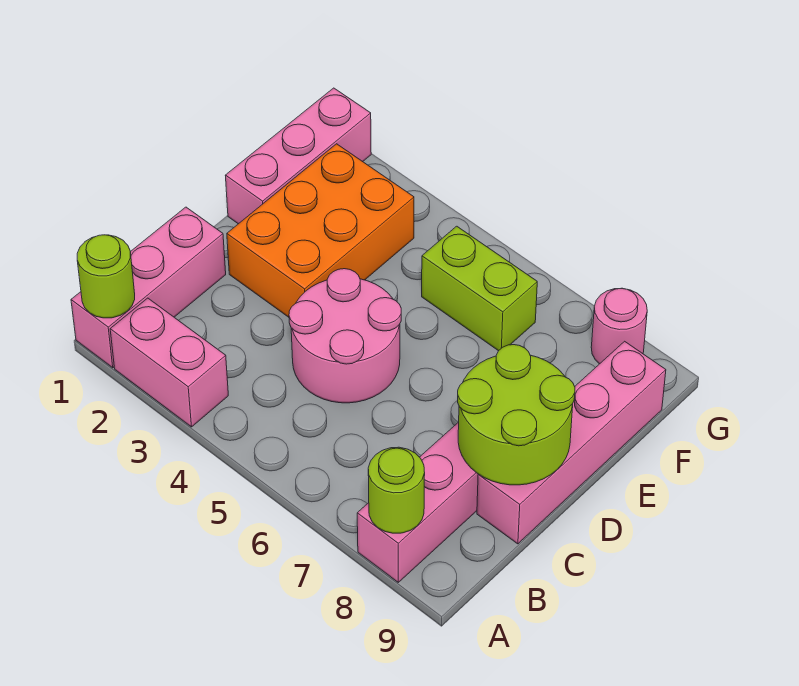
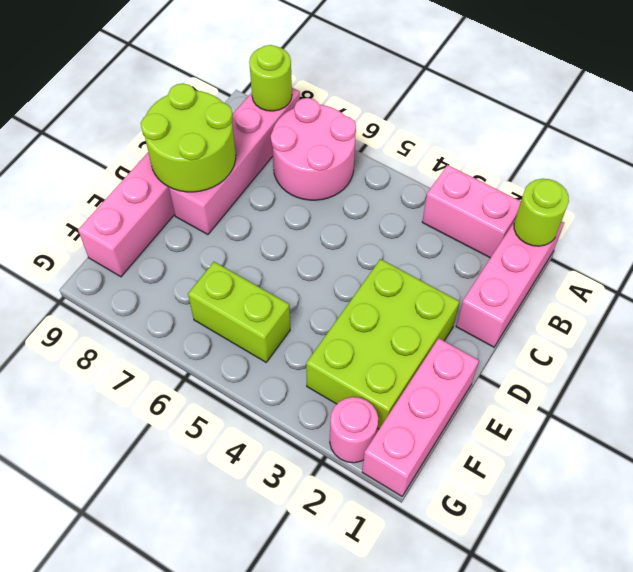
pink 2x2 round brick [289,269,401,403] -> pink 2x2 round brick moved to [271,98,356,200]
orange 2x3 brick [227,144,414,317] -> lime 2x3 brick [306,259,460,429]
pink 1x1 round brick [591,288,647,364] -> pink 1x1 round brick moved to [330,397,378,463]

